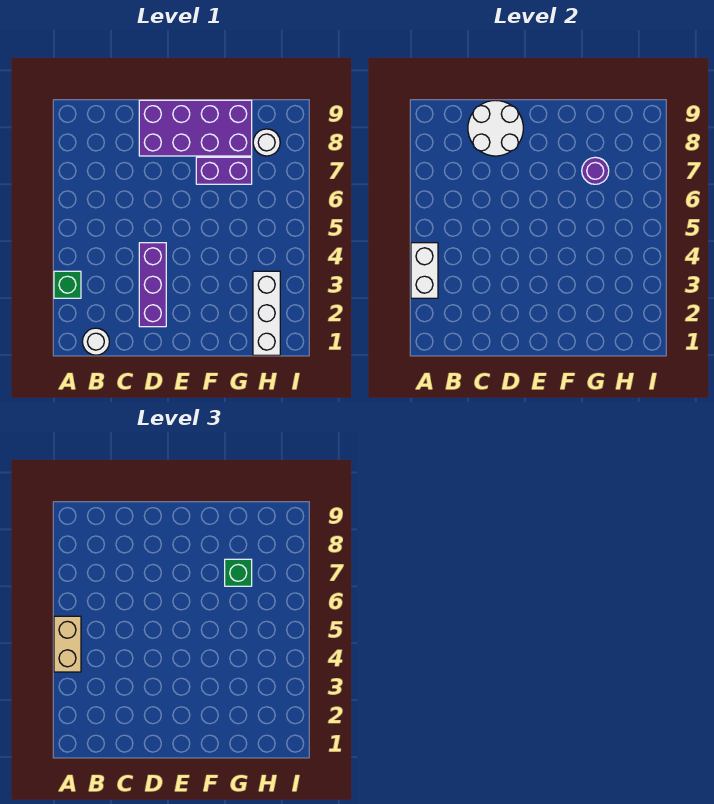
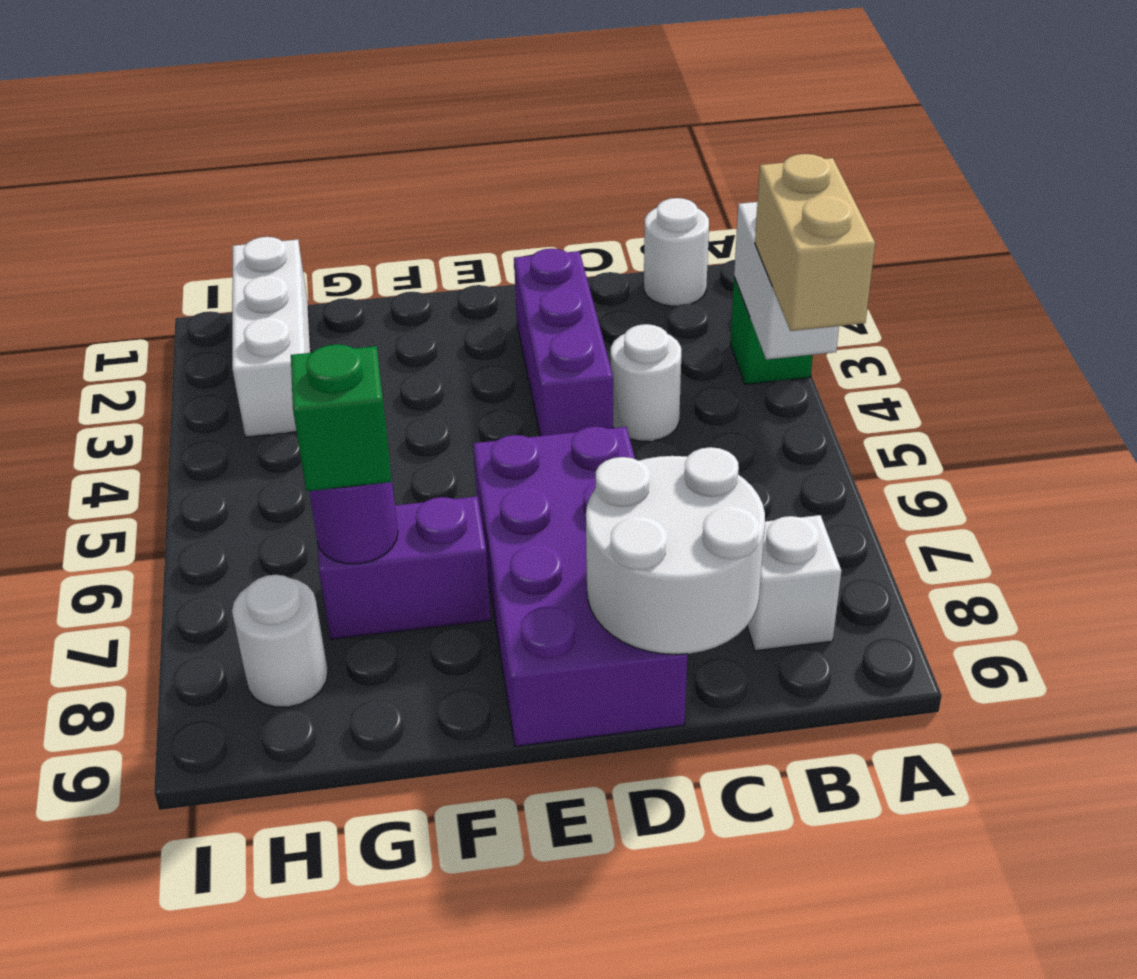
none -> white 1x1 brick [747,515,841,651]
none -> white 1x1 round brick [611,324,681,441]
purple 2x4 brick [139,100,252,156] -> purple 2x4 brick turned to [473,426,687,746]

